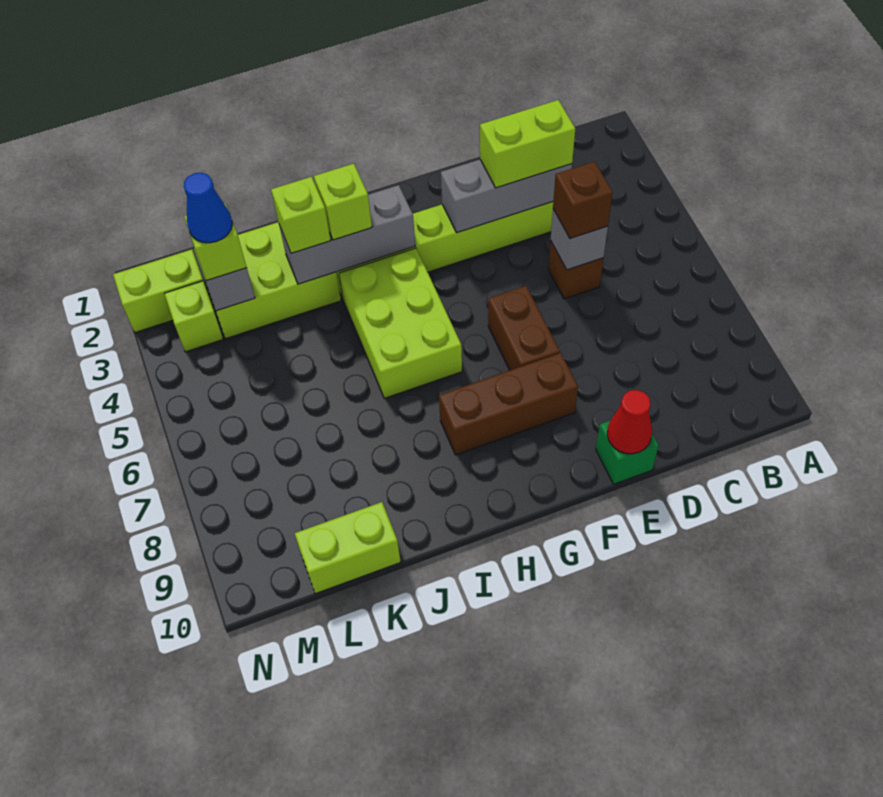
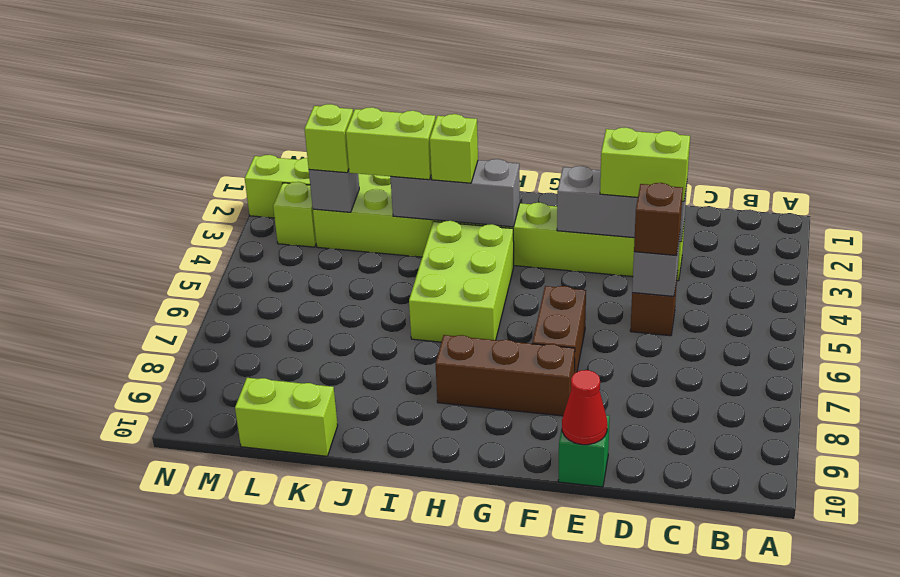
lime 1x1 brick [271,177,331,253] -> lime 1x2 brick [346,107,436,180]
blue 1x1 cone [184,173,232,243] -> none

